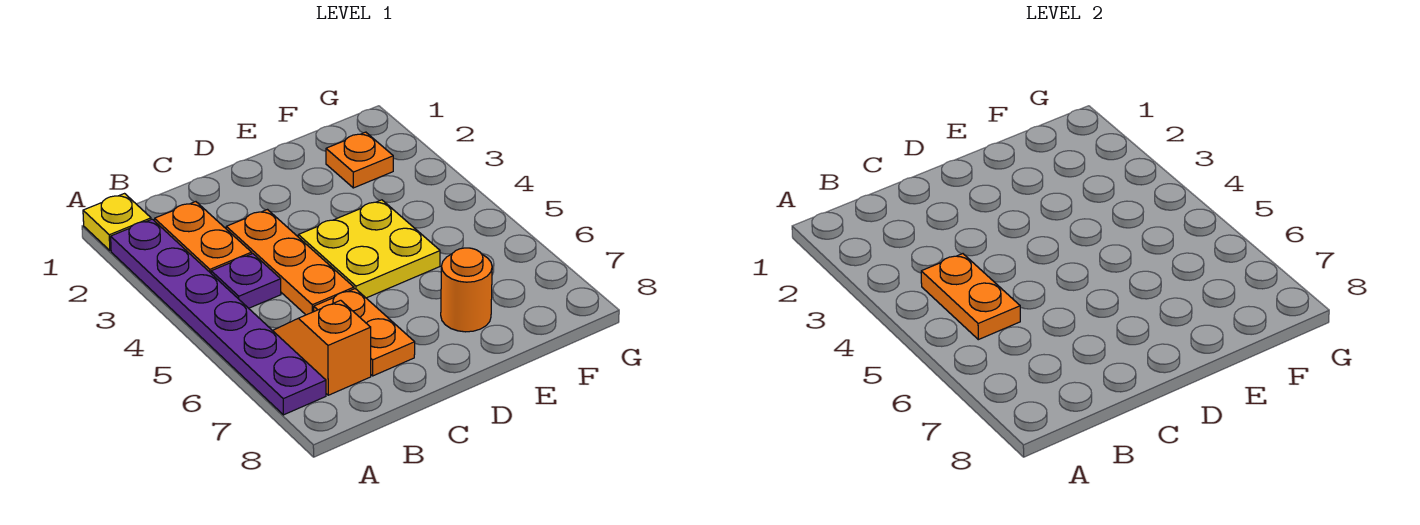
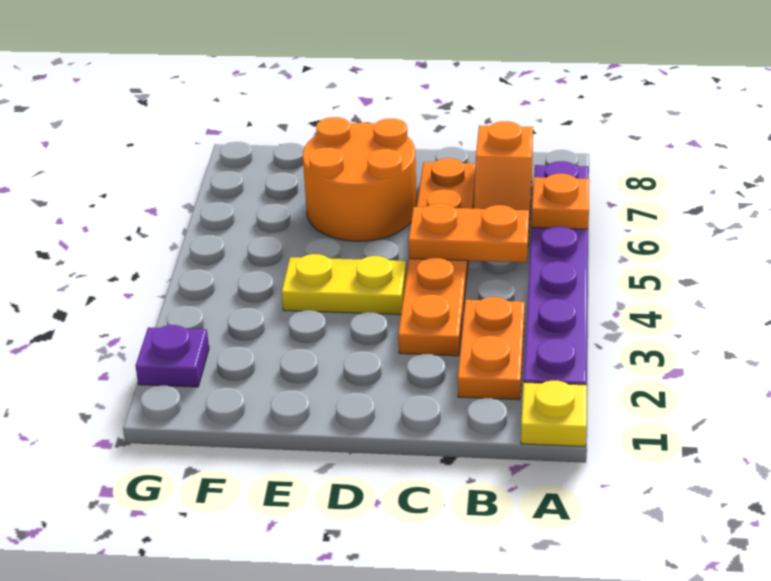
purple 1x1 plate [211,254,281,308] -> purple 1x1 plate moved to [136,325,209,387]
orange 1x2 plate [921,254,1020,340] -> orange 1x2 plate turned to [409,203,529,262]
yellow 2x2 plate [298,200,440,298] -> yellow 1x2 plate [282,254,407,315]
orange 1x1 round brick [441,248,492,332] -> orange 2x2 round brick [303,117,417,241]
orange 1x1 plate [326,132,393,188] -> orange 1x1 plate moved to [532,174,589,229]

